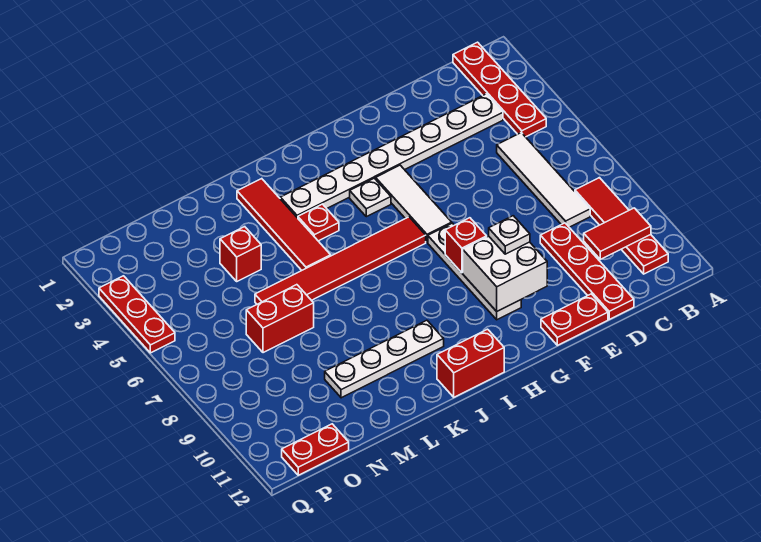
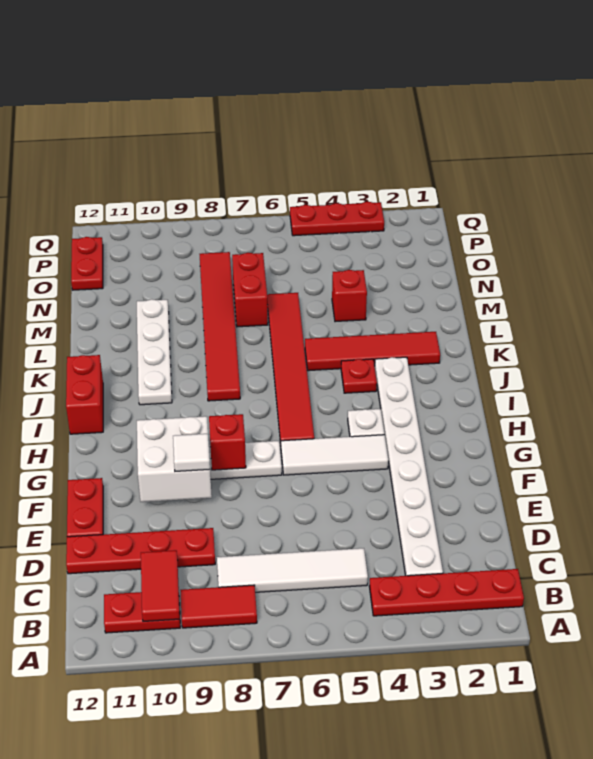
white 1x1 plate [489,216,530,254] -> white 1x1 tile [173,434,210,471]
none -> red 1x6 tile [200,252,240,401]

